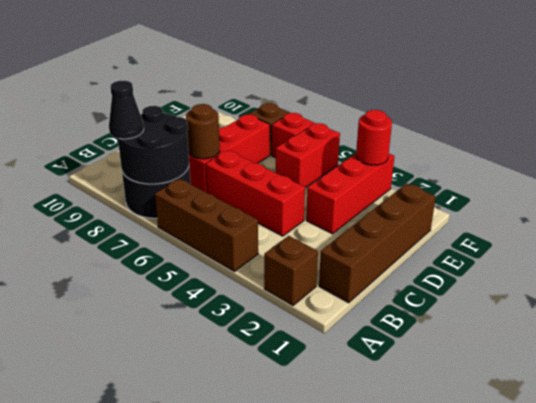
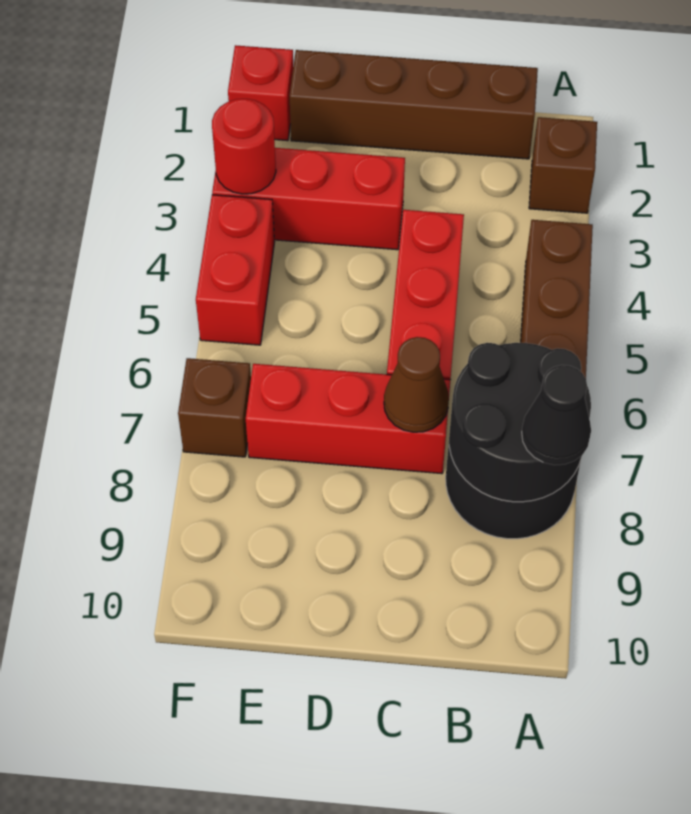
brown 1x1 round brick [186,104,220,159] -> brown 1x1 cone [384,337,449,432]
red 1x2 brick [276,123,340,188] -> red 1x2 brick turned to [196,195,275,345]
red 1x1 brick [272,113,314,158] -> red 1x1 brick moved to [228,45,293,141]

